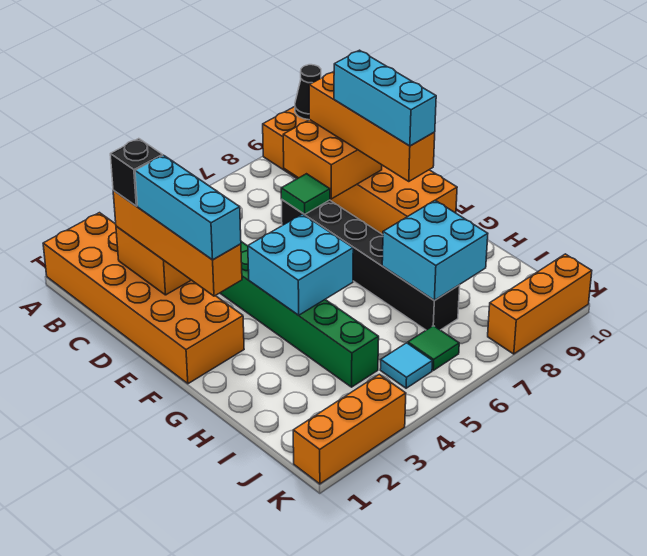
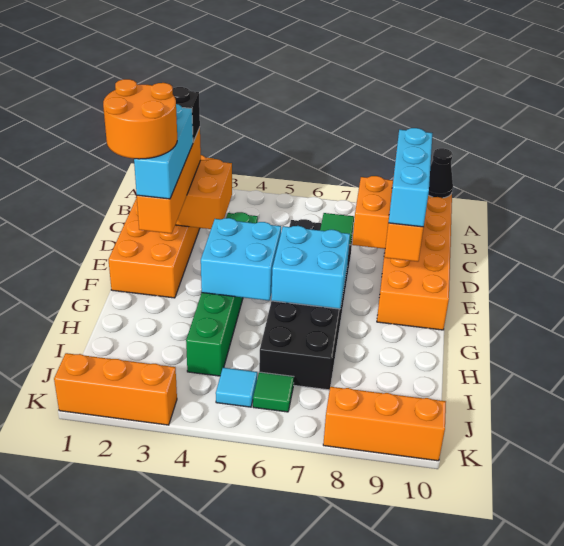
black 1x6 brick [281,200,460,330] -> black 2x6 brick [259,219,353,390]
none -> orange 2x2 round brick [103,79,177,159]
cyan 2x2 brick [382,200,488,301] -> cyan 2x2 brick moved to [271,226,350,309]

